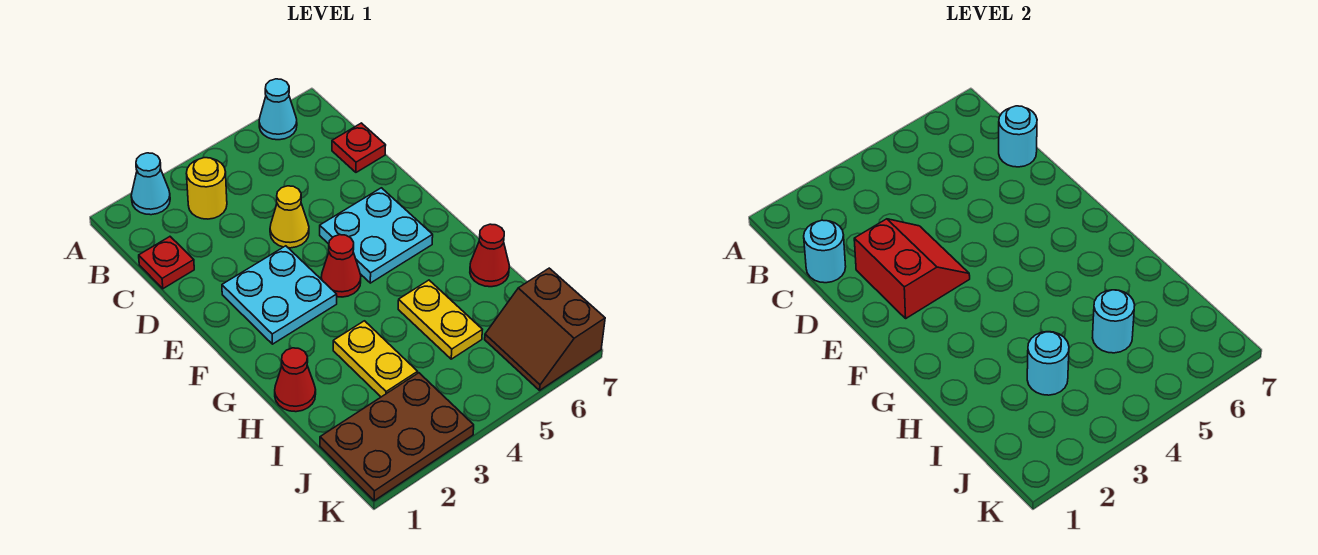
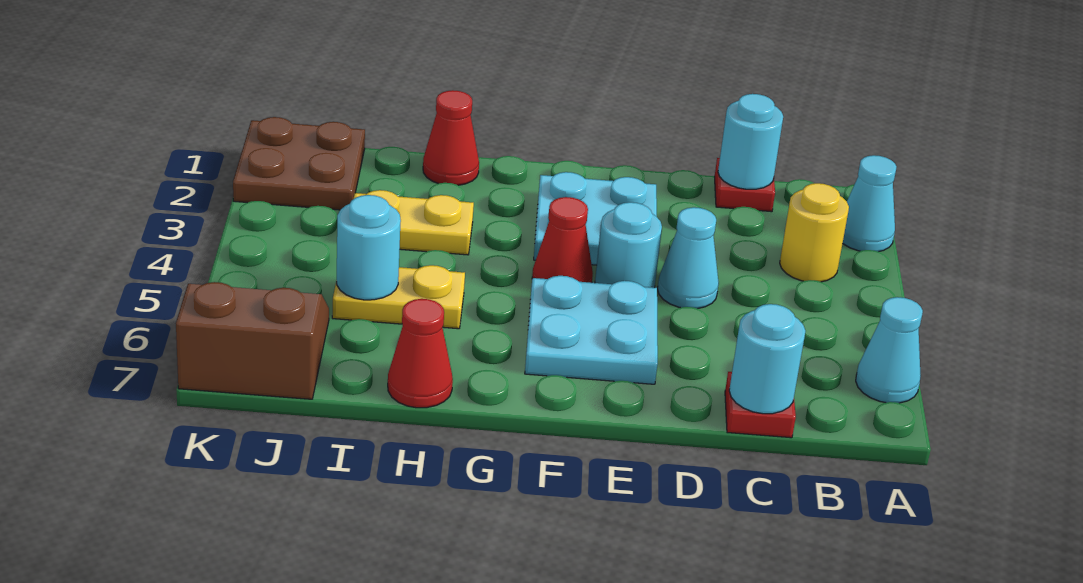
red 2x2 slope [854,219,970,318] -> none
yellow 1x1 cone [270,186,309,248] -> cyan 1x1 cone [658,207,719,309]
cyan 1x1 round brick [1027,332,1069,395] -> cyan 1x1 round brick moved to [595,202,662,288]
brown 2x3 plate [320,373,474,501] -> brown 2x2 plate [233,117,365,210]

